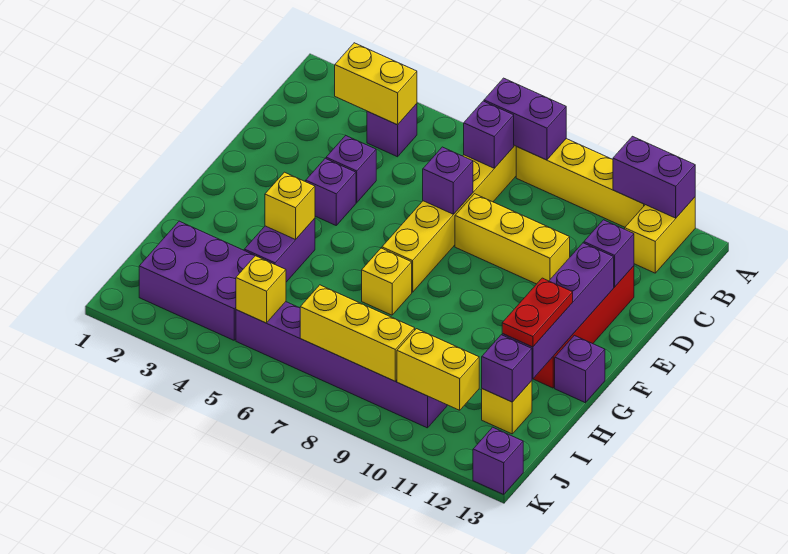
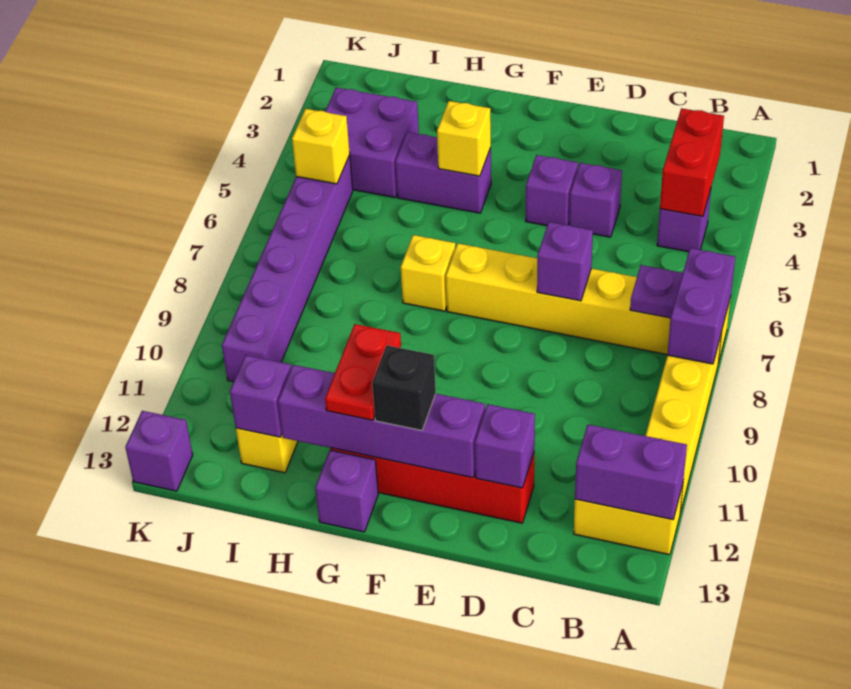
purple 1x2 brick [613,136,695,218] -> purple 1x2 brick turned to [575,425,687,520]
yellow 1x2 brick [335,43,417,125] -> red 1x2 brick [660,108,724,216]
purple 1x1 brick [464,101,514,168] -> purple 1x1 plate [630,265,683,318]
yellow 1x3 brick [455,194,570,284] -> none
none -> black 1x1 brick [372,345,436,430]
red 1x2 plate [502,278,573,347] -> red 1x2 plate turned to [325,324,401,420]
purple 2x3 brick [139,221,255,340] -> purple 2x2 brick [325,87,419,198]
yellow 1x3 brick [300,285,415,381] -> none
yellow 1x2 brick [397,329,479,410] -> none

